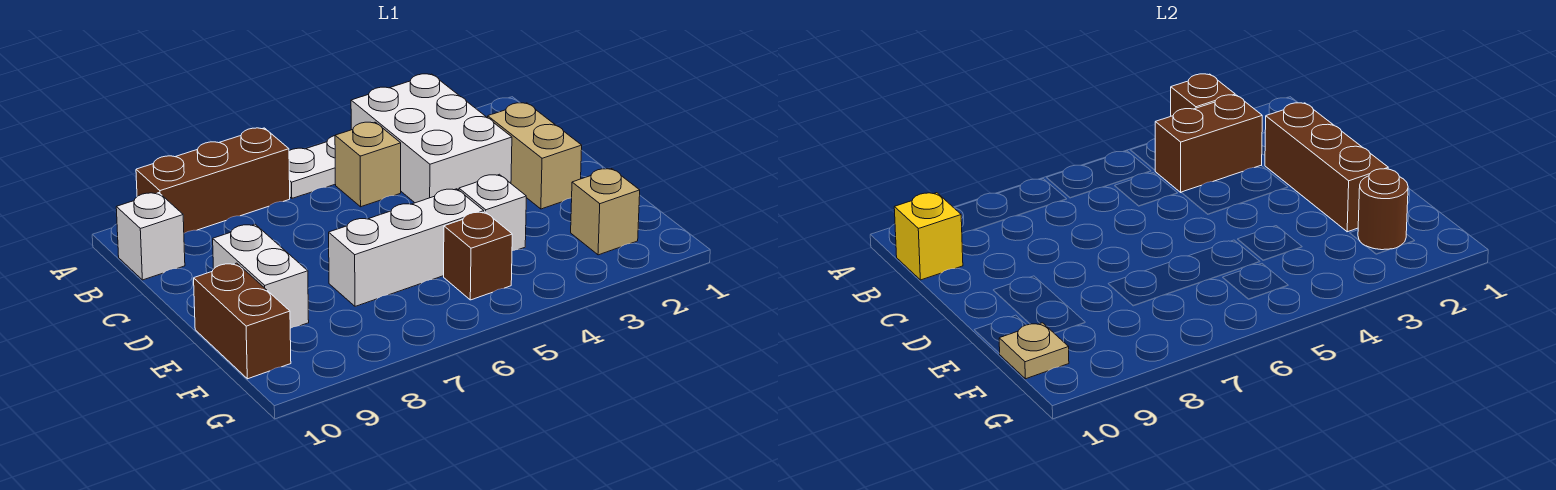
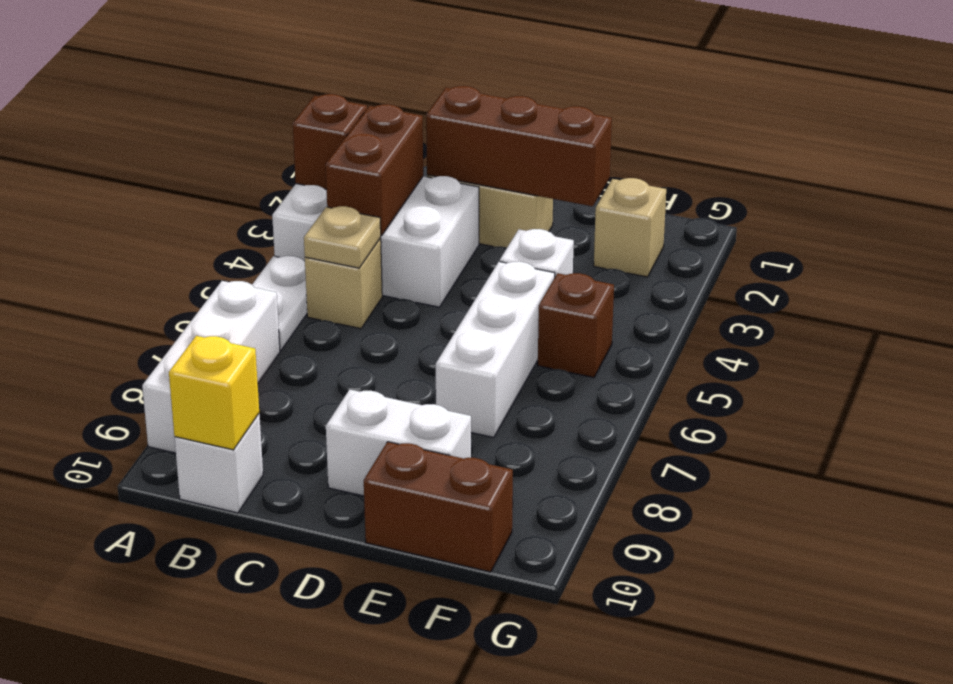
brown 1x3 brick [136,128,290,233] -> white 1x3 brick [142,281,280,453]
brown 1x1 round brick [1358,169,1408,250] -> none
tan 1x1 plate [999,323,1069,379] -> tan 1x1 plate moved to [304,206,381,268]

